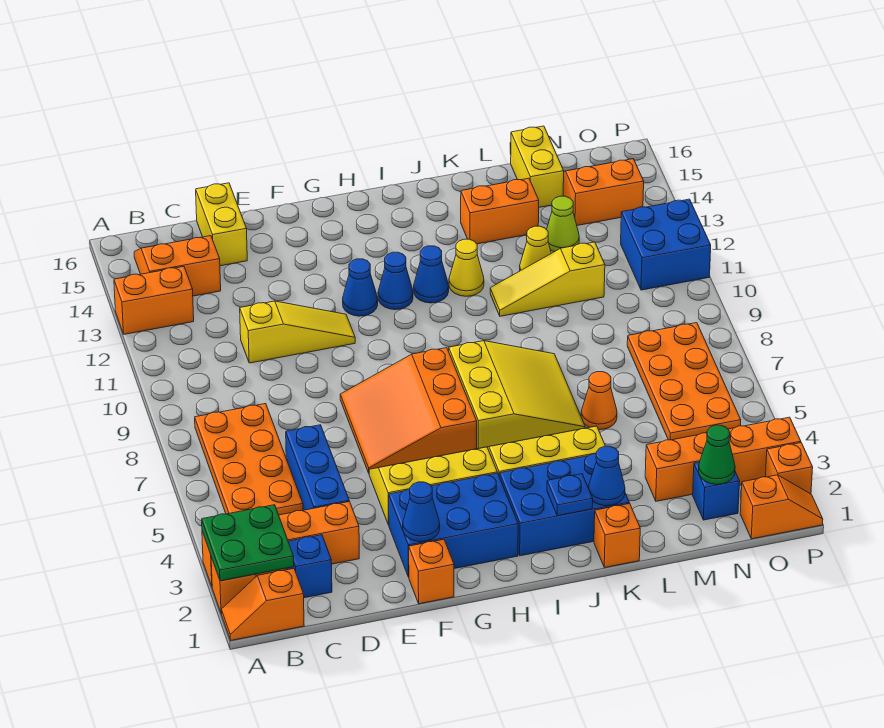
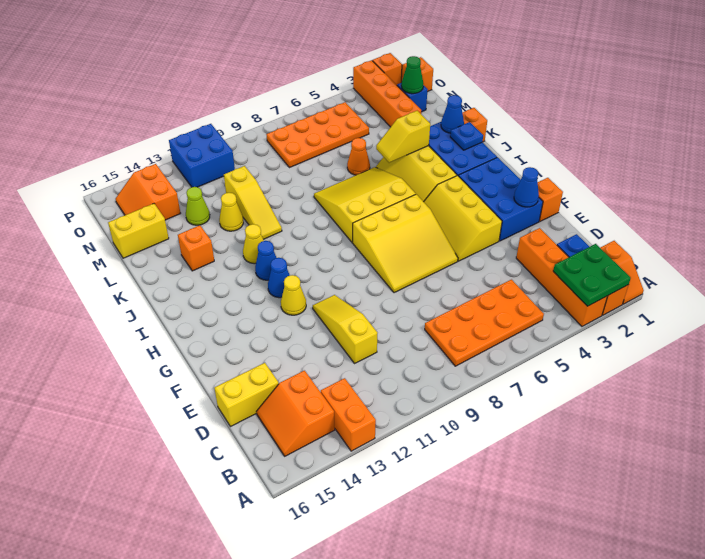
blue 1x3 brick [286,425,349,510] -> none
orange 3x3 slope [340,348,477,473] -> yellow 3x3 slope [353,194,458,293]
blue 1x1 cone [343,259,378,316] -> yellow 1x1 cone [281,275,306,315]
none -> yellow 1x2 slope [376,111,430,163]
orange 1x2 brick [461,178,539,244] -> orange 1x1 brick [178,225,214,271]

